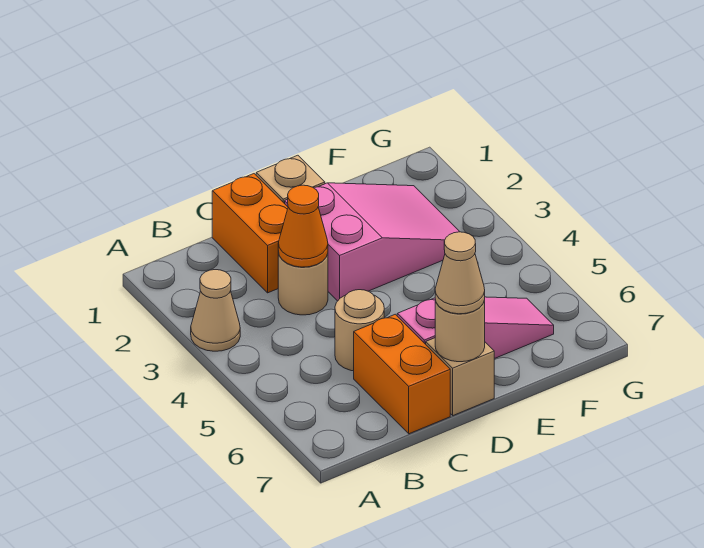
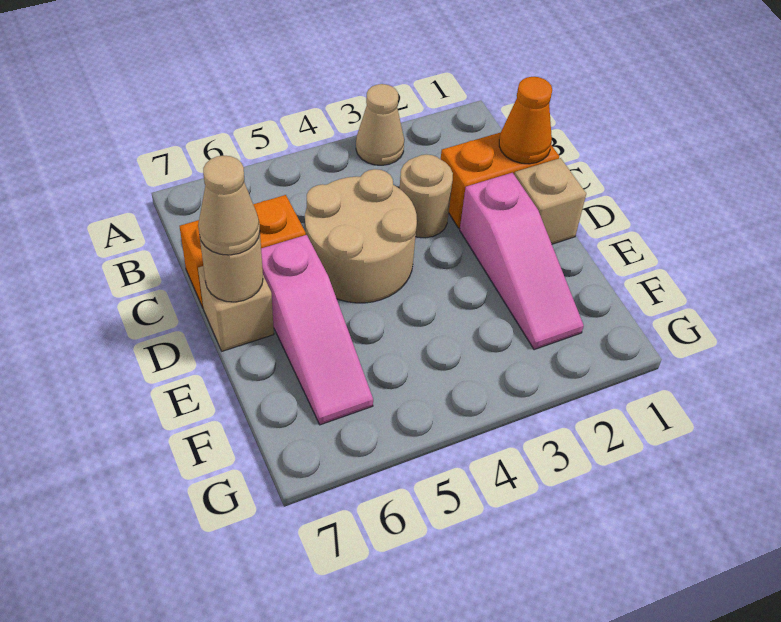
orange 1x1 cone [278,185,328,267] -> orange 1x1 cone moved to [499,77,552,164]
tan 1x1 round brick [335,290,384,371] -> tan 2x2 round brick [305,169,417,303]
pink 2x3 slope [285,183,460,301] -> pink 1x3 slope [460,173,584,350]

